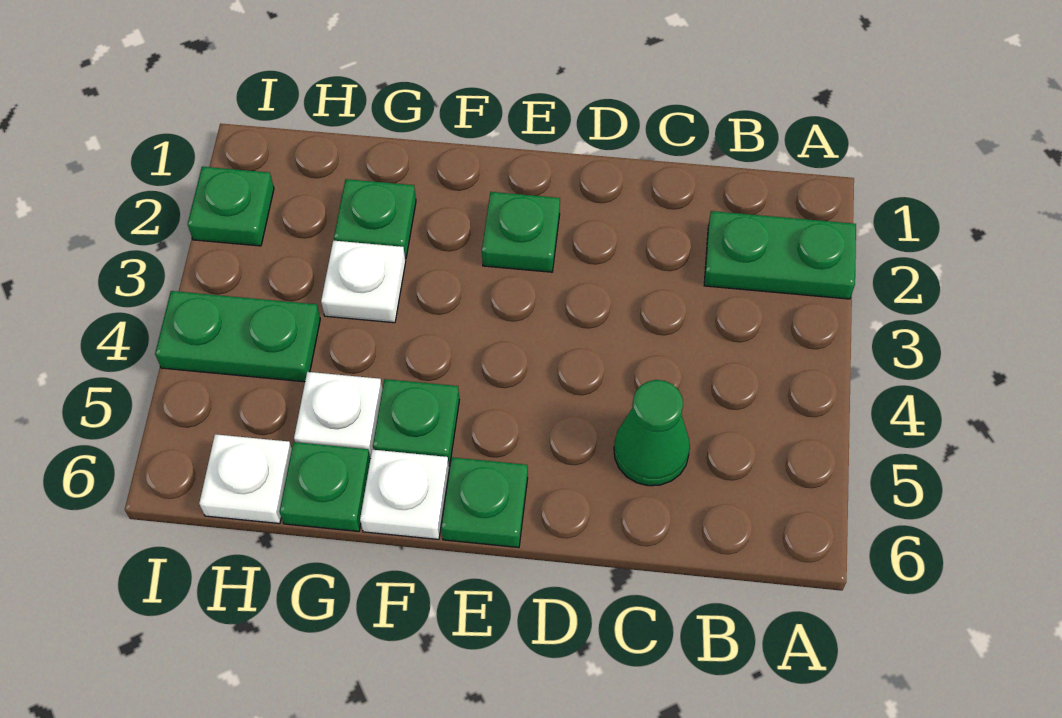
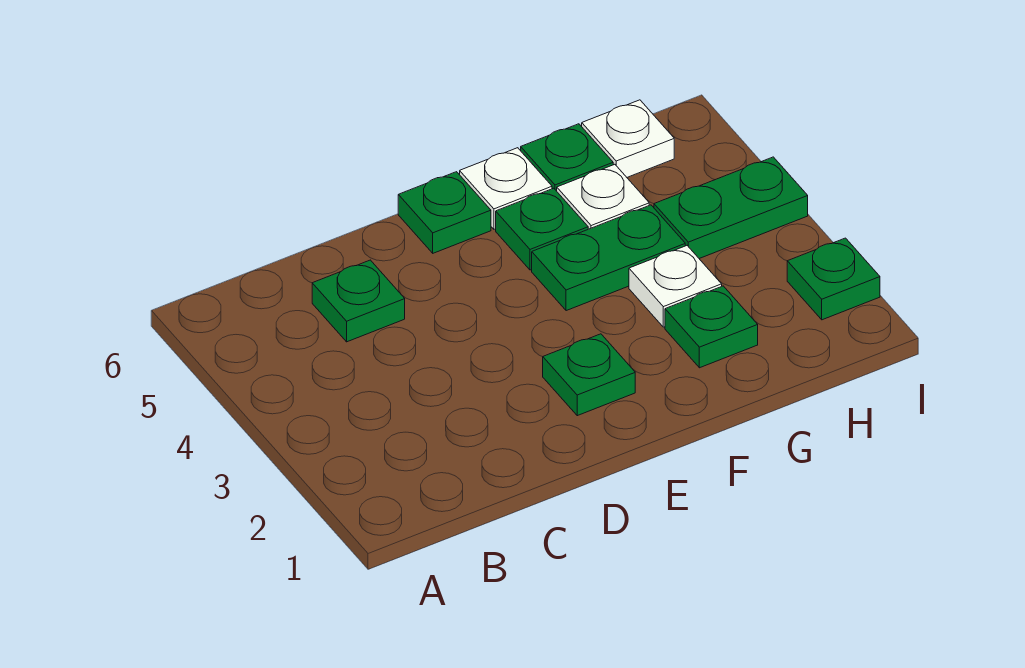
green 1x2 plate [704,211,856,299] -> green 1x2 plate moved to [532,205,685,311]
green 1x1 cone [614,380,690,486] -> green 1x1 plate [312,260,405,342]

